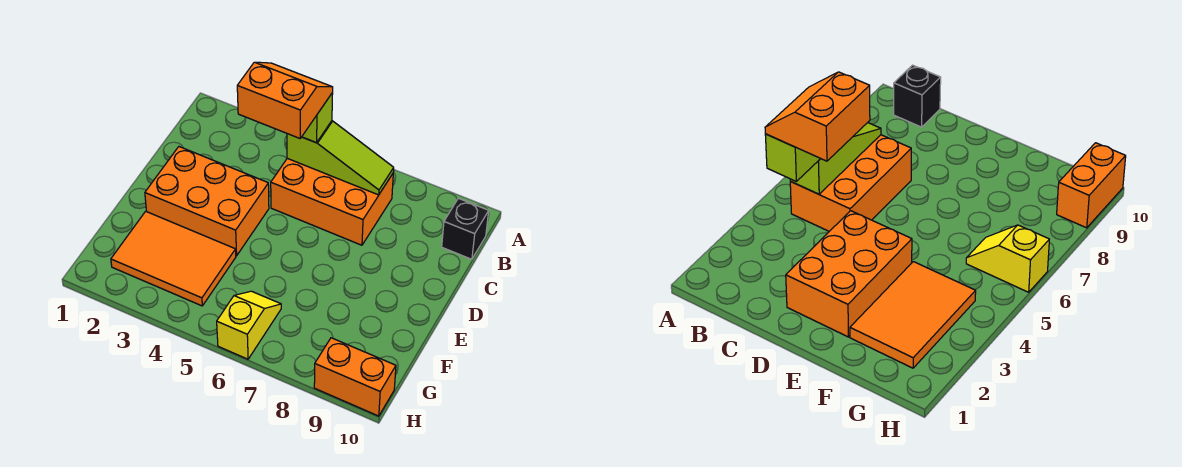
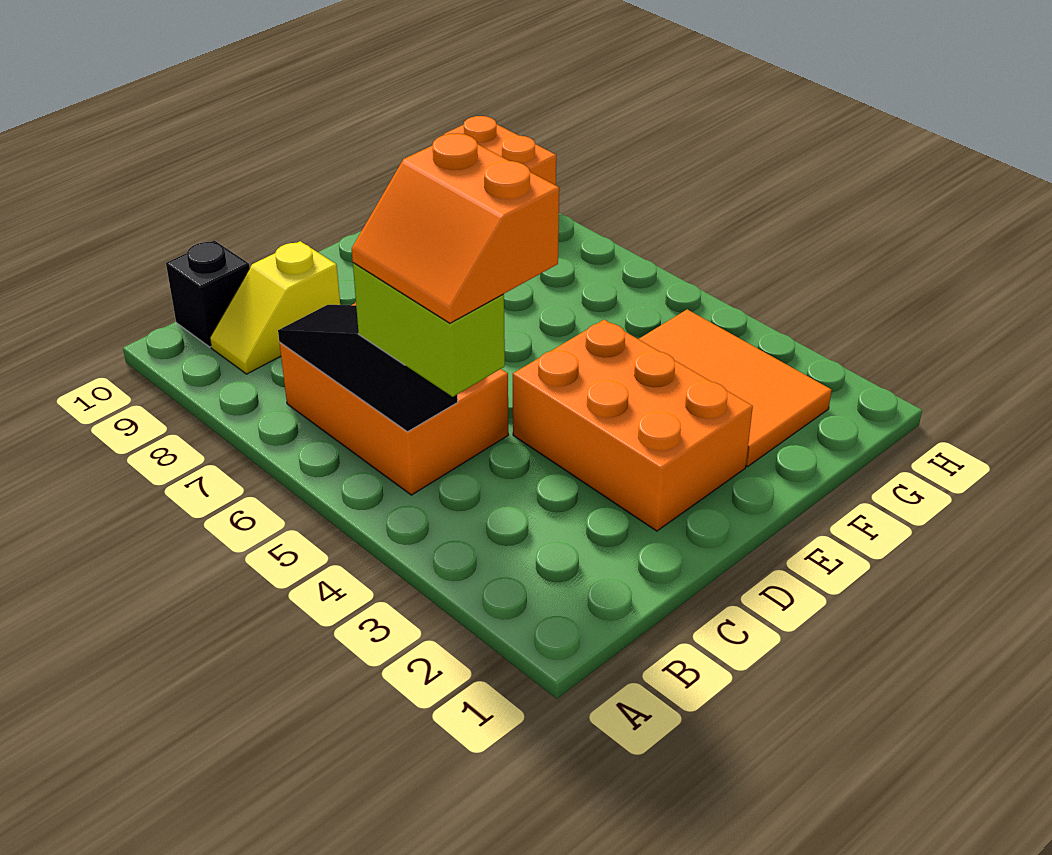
lime 1x3 slope [287,121,394,195] -> black 1x3 slope [278,305,458,432]
yellow 1x2 slope [217,291,281,359] -> yellow 1x2 slope moved to [210,241,340,374]

